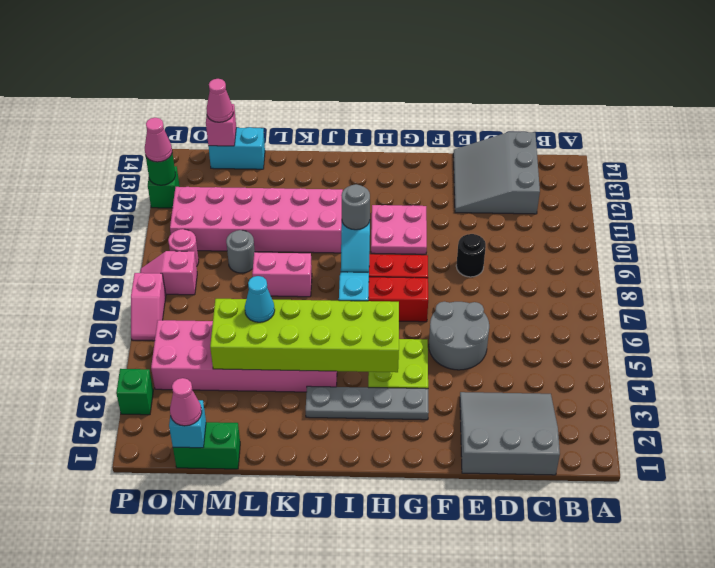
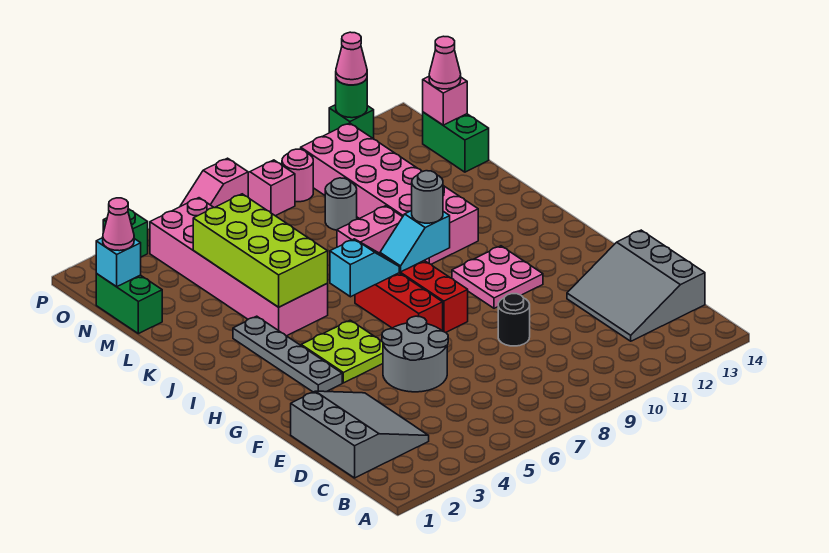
grey 3x3 slope [453,132,540,214] -> grey 3x3 slope turned to [567,230,705,341]
lime 2x6 brick [210,299,399,372] -> lime 2x4 brick [193,194,328,307]
pink 1x2 brick [252,252,312,297] -> pink 1x2 brick turned to [337,206,402,253]
cyan 1x1 cone [245,276,275,322] -> none
cyan 1x2 brick [208,127,265,169] -> green 1x2 brick [423,112,489,172]

